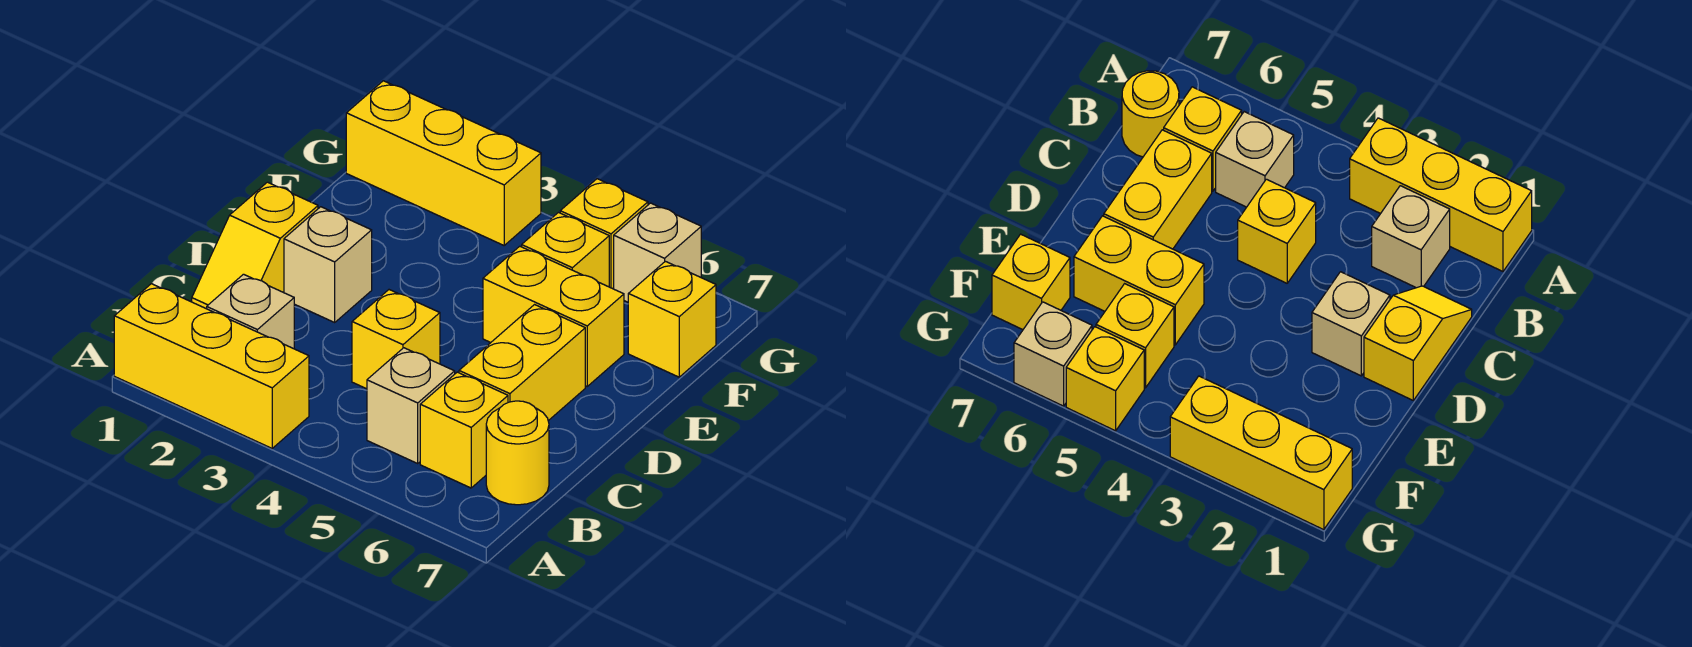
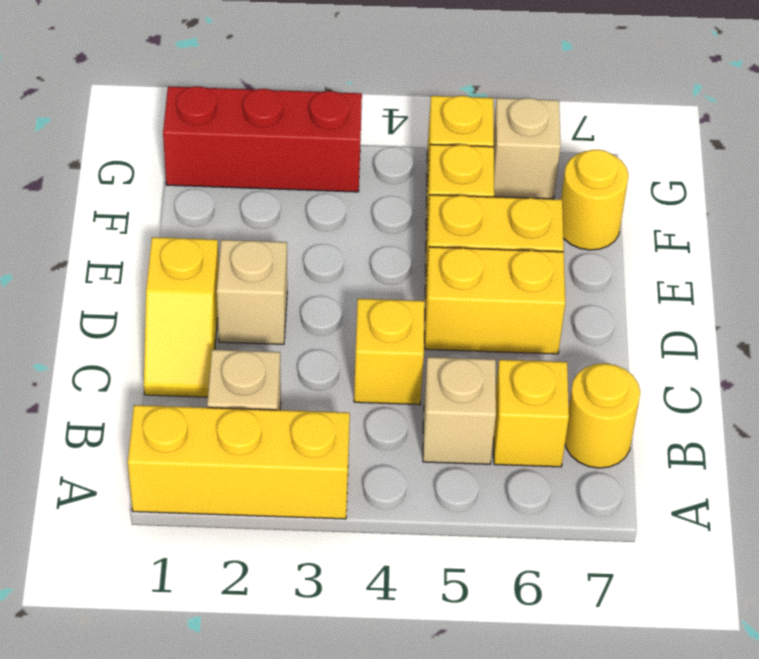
yellow 1x2 brick [459,305,585,421] -> yellow 1x2 brick turned to [425,247,565,354]
yellow 1x1 brick [628,261,716,377] -> yellow 1x1 round brick [561,150,629,250]
yellow 1x3 brick [346,81,541,245] -> red 1x3 brick [163,86,362,192]

